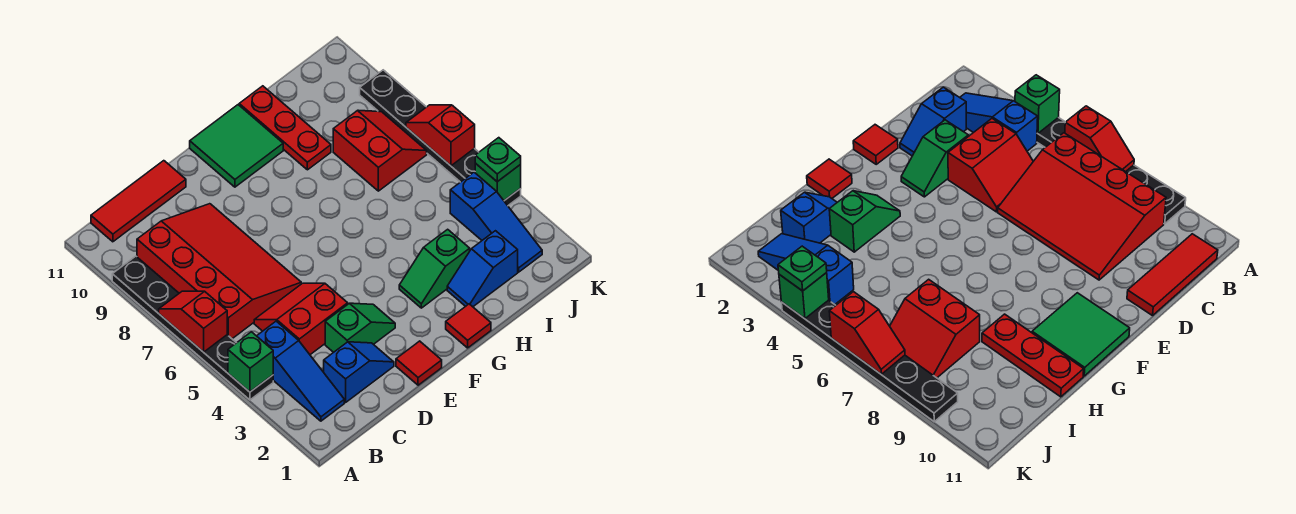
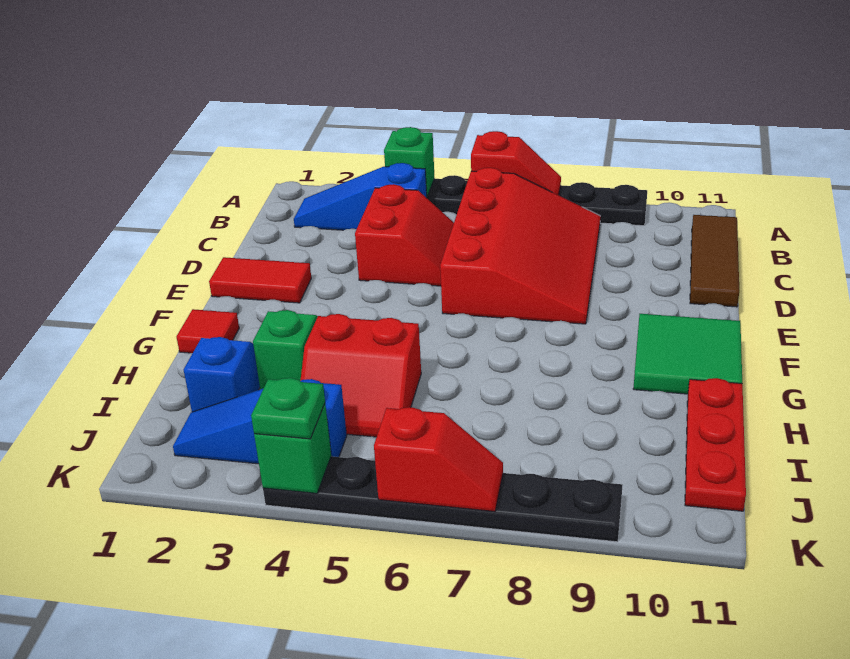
red 3x4 slope [137,204,301,339] -> red 3x4 slope turned to [440,168,600,324]
red 1x3 tile [91,161,186,242] -> brown 1x3 tile [690,215,739,307]
blue 1x2 slope [324,342,394,402] -> none
green 1x2 slope [325,303,395,352] -> none
red 1x1 tile [396,341,442,385] -> red 1x2 tile [209,257,311,303]
red 1x3 plate [239,86,331,170] -> red 1x3 plate turned to [685,378,746,511]
red 2x2 slope [333,110,427,191] -> red 2x2 slope moved to [300,314,421,437]

